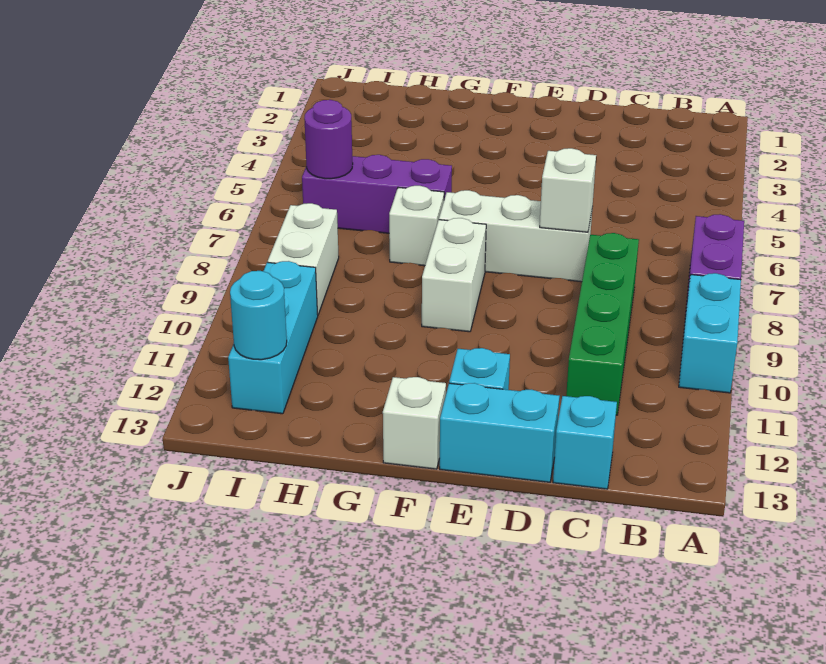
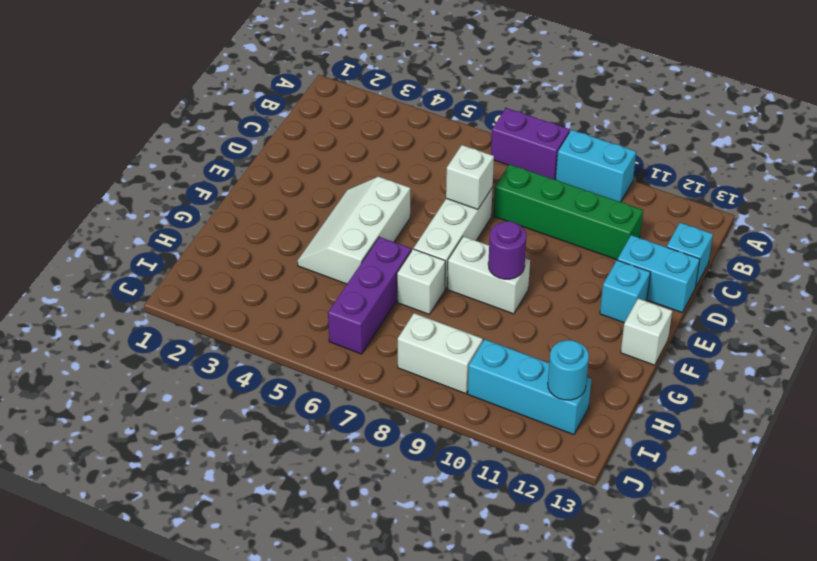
cyan 1x2 brick [440,383,560,482] -> cyan 1x2 brick turned to [617,235,700,312]
none -> white 2x3 slope [297,177,410,284]
purple 1x1 round brick [304,100,353,179] -> purple 1x1 round brick moved to [488,221,526,279]

